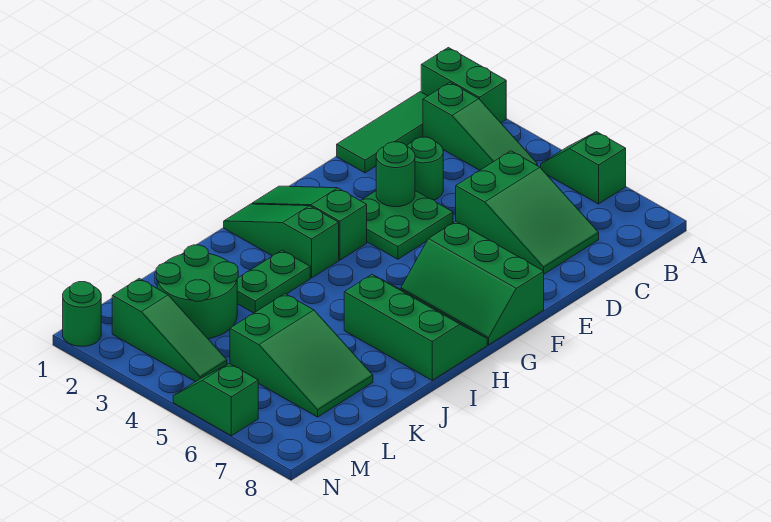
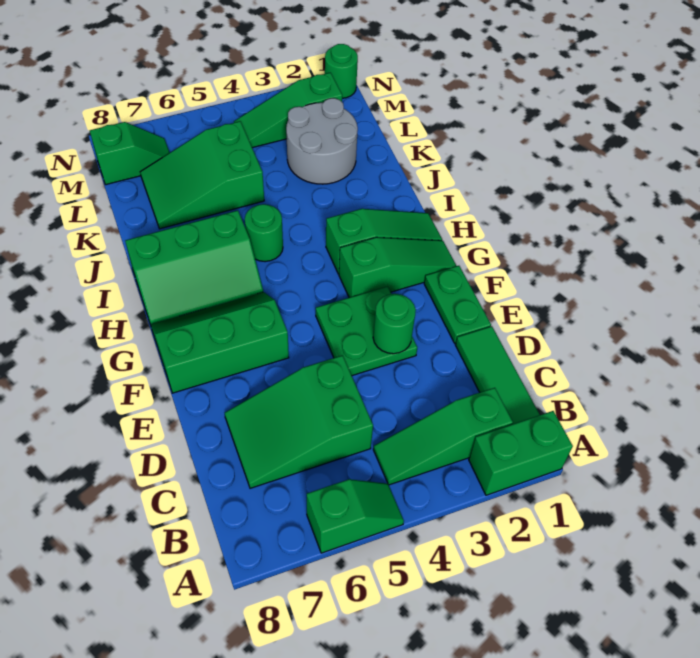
green 1x1 round brick [407,137,443,200] -> green 1x1 round brick moved to [245,204,283,262]
green 1x2 plate [237,250,310,313] -> green 1x2 plate moved to [424,266,491,344]
green 2x2 round brick [156,245,238,339] -> grey 2x2 round brick [286,98,358,184]
green 1x2 slope [173,364,258,436] -> green 1x2 slope moved to [90,122,170,185]

